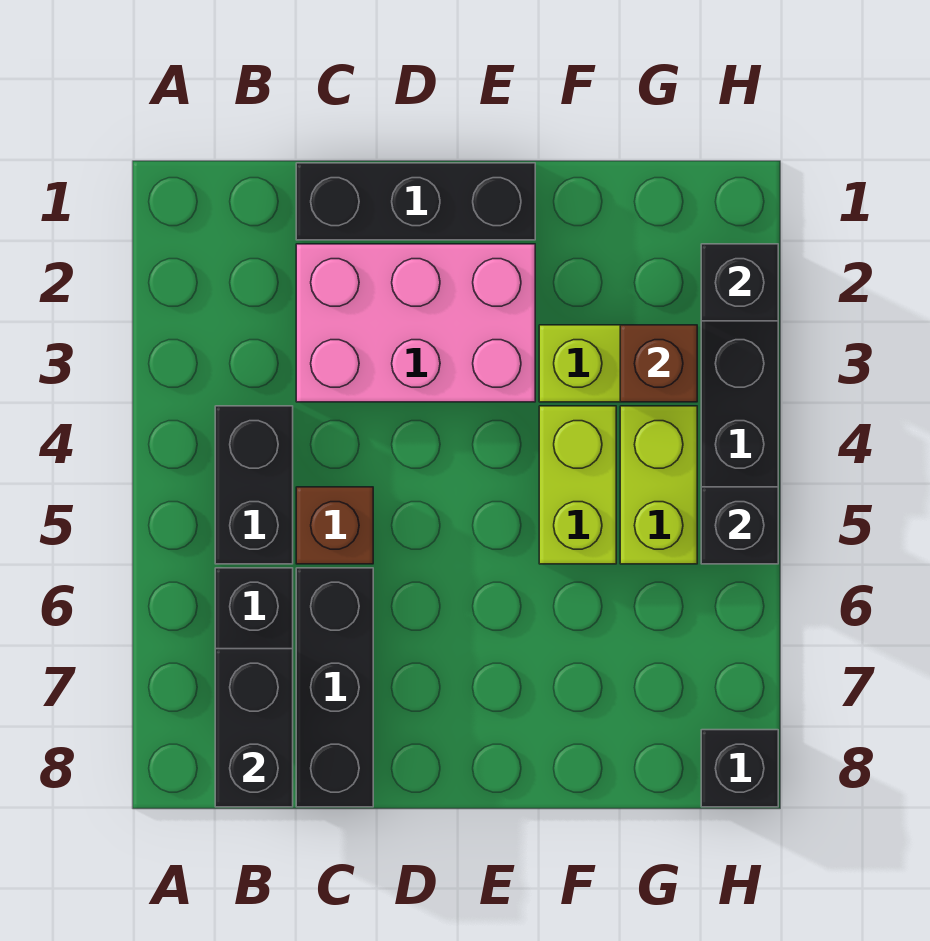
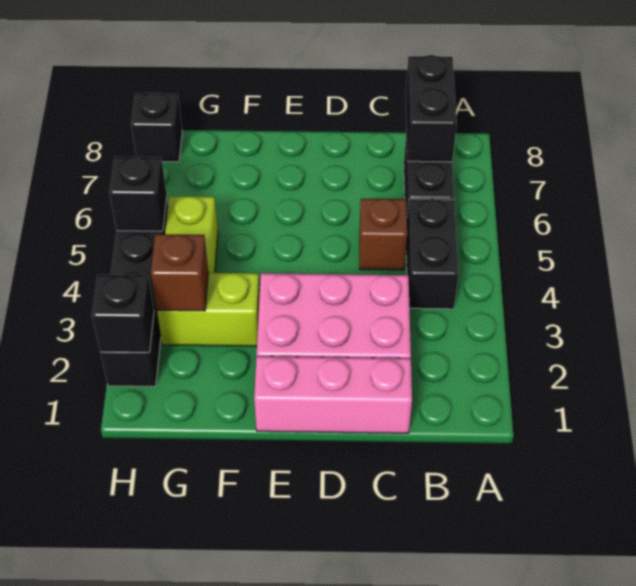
black 1x3 brick [296,163,535,240] -> pink 1x3 brick [254,356,412,433]
black 1x3 brick [296,568,373,807] -> none
lime 1x2 brick [539,406,616,564] -> none

